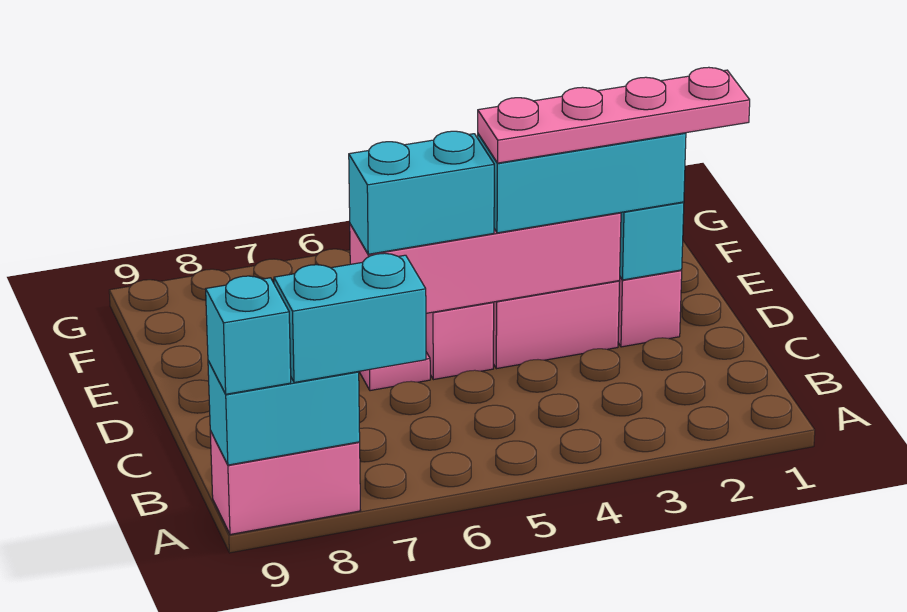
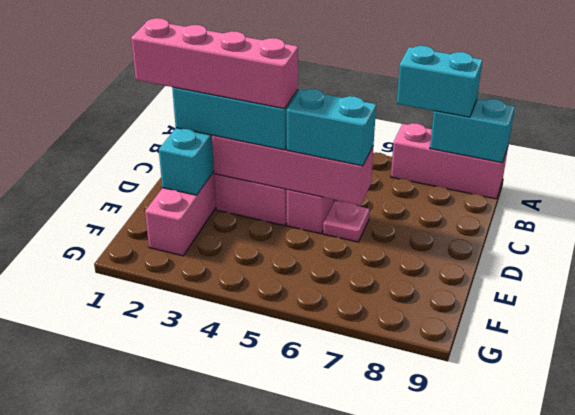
pink 1x2 brick [210,431,361,534] -> pink 1x3 brick [391,123,508,199]
cyan 1x1 brick [206,276,291,394] -> none
pink 1x4 plate [478,67,750,163] -> pink 1x4 brick [131,18,298,109]

